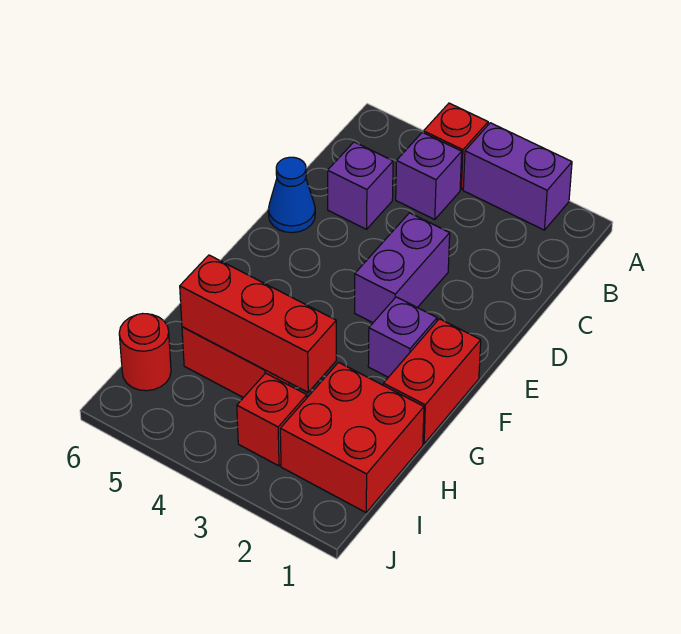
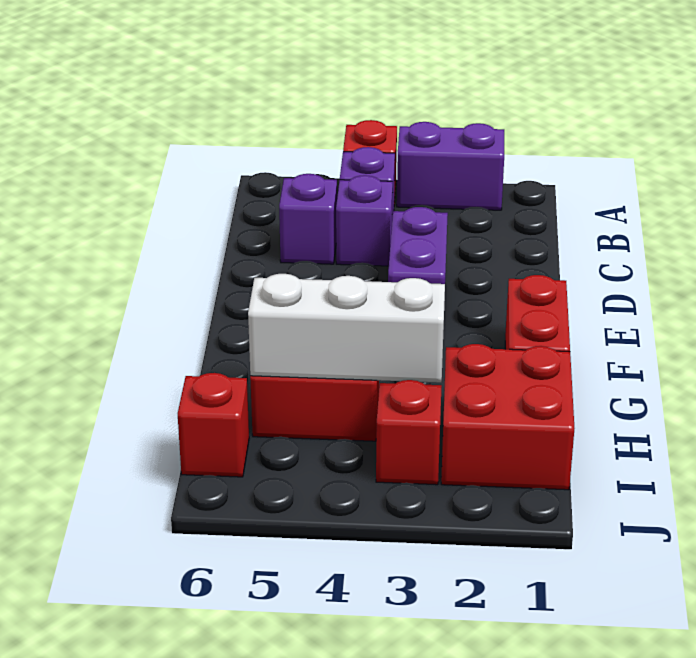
blue 1x1 cone [268,157,315,233] -> none
purple 1x1 brick [368,297,437,377] -> purple 1x1 brick moved to [336,175,393,266]
red 1x3 brick [180,255,336,392] -> white 1x3 brick [248,274,445,383]
red 1x1 round brick [119,314,171,391] -> red 1x1 brick [178,373,249,477]

